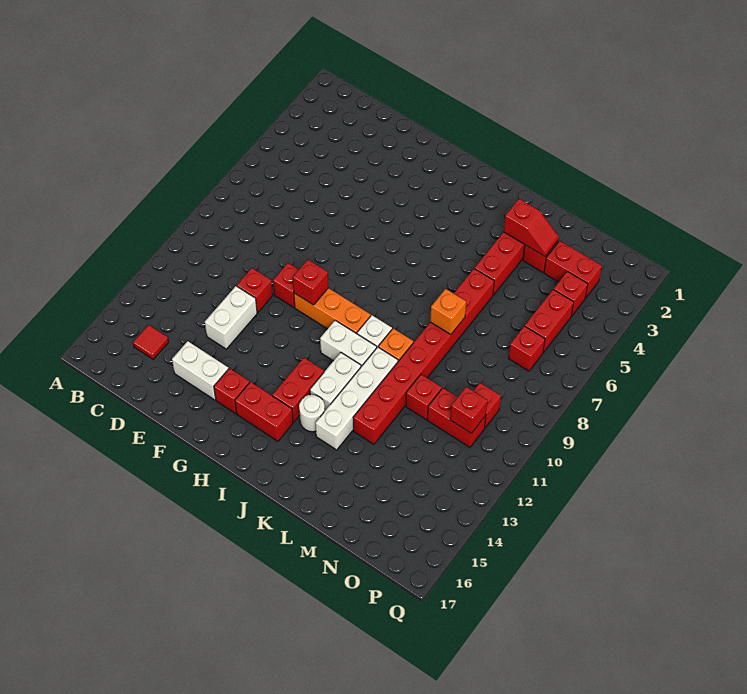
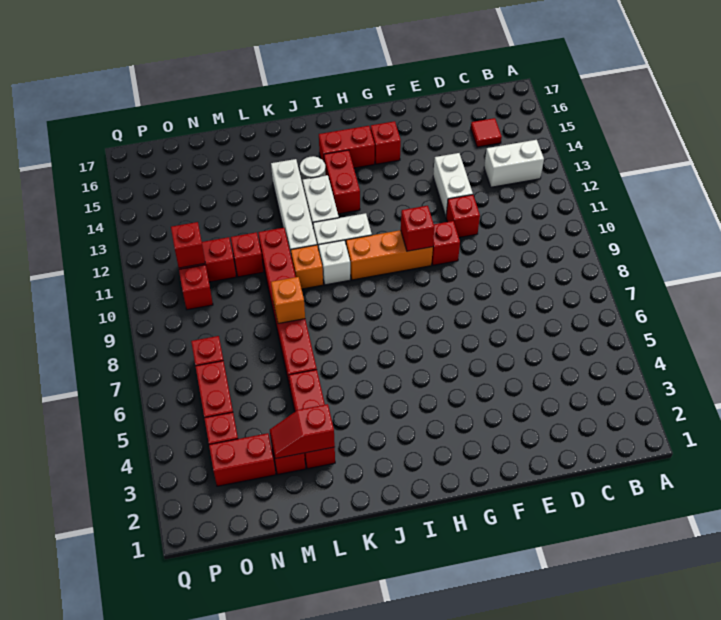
white 1x2 brick [172,341,228,400] -> white 1x2 brick moved to [484,140,544,187]
red 1x8 brick [353,269,494,444] -> red 1x6 brick [258,228,317,387]

